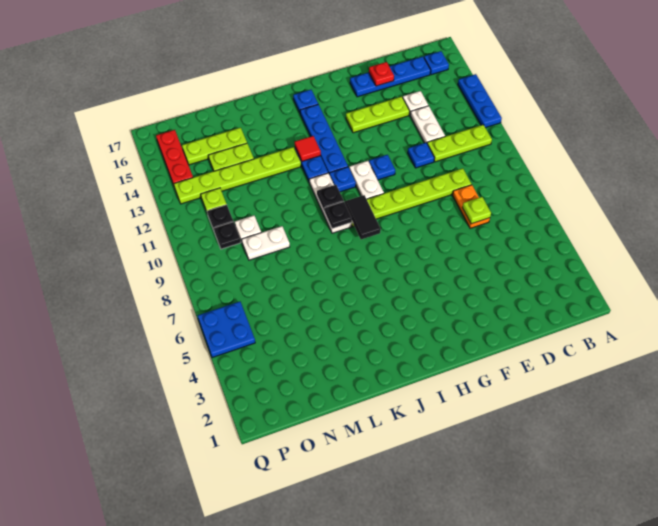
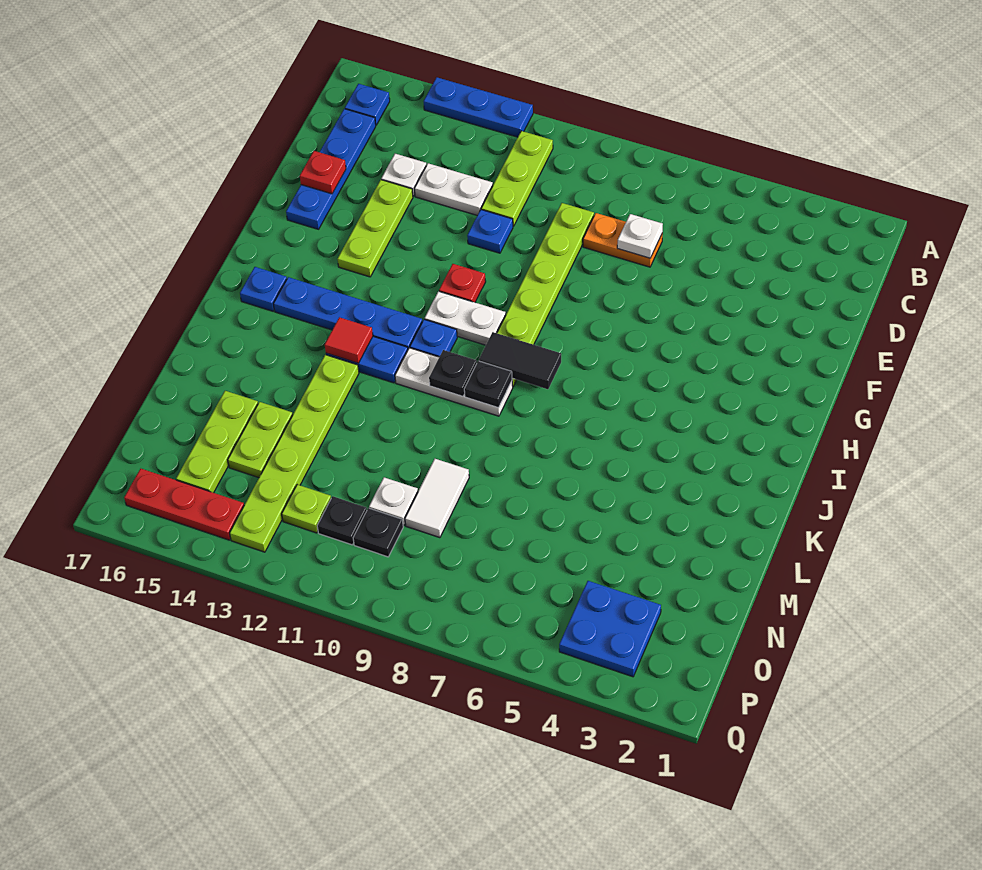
lime 1x1 plate [462,197,491,224] -> white 1x1 plate [617,214,663,258]
blue 1x1 plate [369,155,395,180] -> red 1x1 plate [439,264,486,302]
white 1x2 plate [242,226,290,260] -> white 1x2 tile [405,459,469,538]
blue 2x2 plate [198,302,255,358] -> blue 2x2 plate moved to [559,581,661,677]

